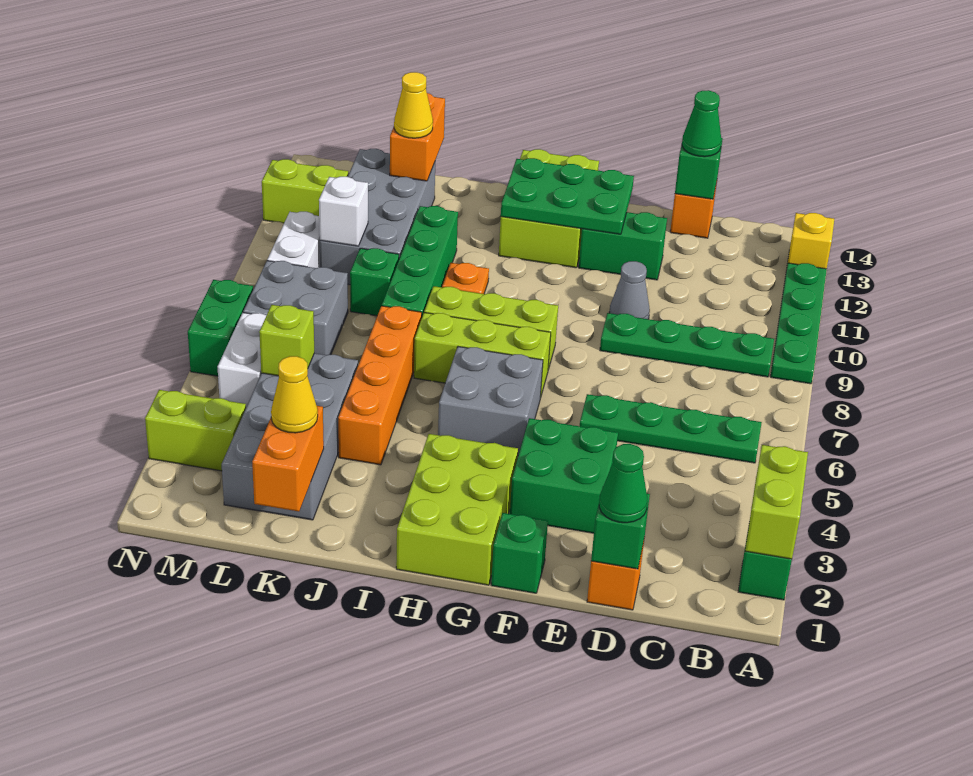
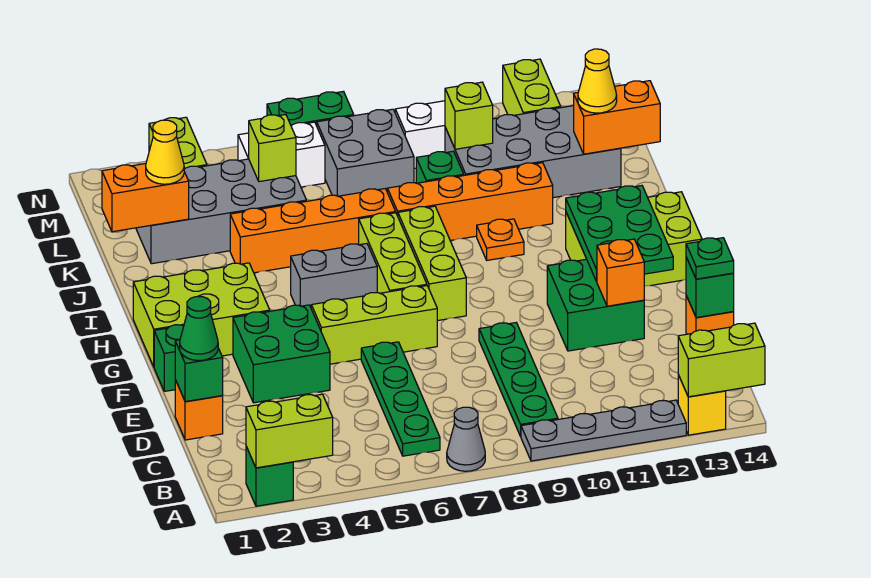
green 1x4 plate [771,263,827,384] -> grey 1x4 plate [521,400,686,461]
none -> lime 1x2 brick [678,323,765,397]
green 1x1 cone [682,90,722,157] -> green 1x1 plate [686,238,734,279]
grey 1x1 cone [609,261,650,319] -> grey 1x1 cone moved to [447,407,485,471]
green 1x2 brick [579,212,667,280] -> green 2x2 brick [547,259,644,351]
none -> orange 1x1 brick [597,239,644,306]
none -> lime 1x3 brick [311,286,437,364]
grey 2x2 brick [438,347,543,455] -> grey 1x2 brick [291,244,377,307]
green 1x4 brick [382,206,458,316] -> orange 1x4 brick [387,163,553,241]
white 1x1 brick [319,177,368,246] -> lime 1x1 brick [445,82,493,149]

